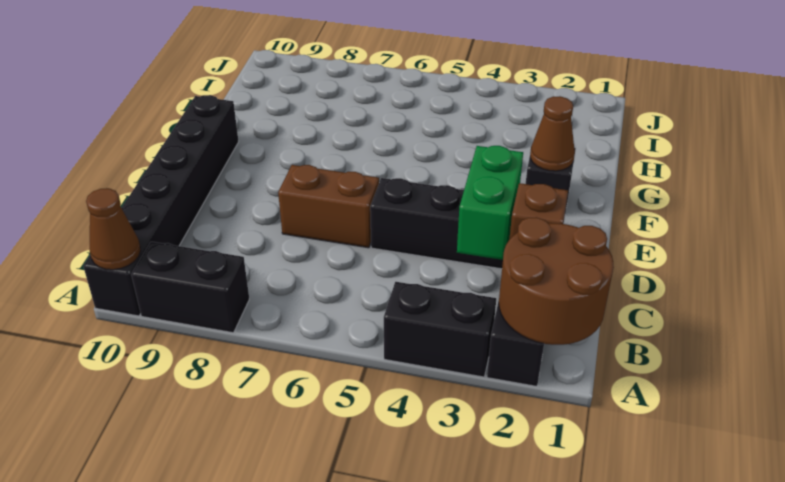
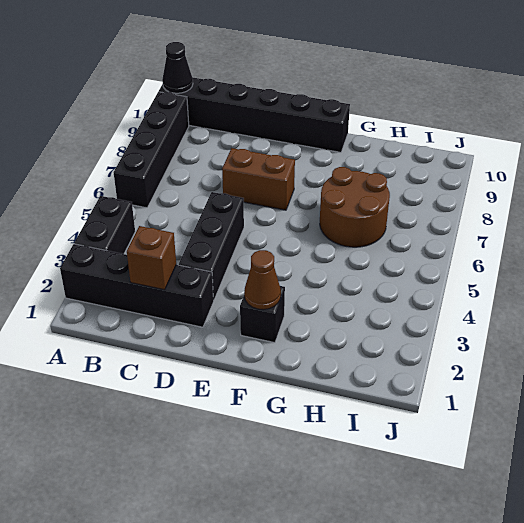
brown 2x2 round brick [499,217,614,345] -> brown 2x2 round brick moved to [320,167,390,247]
black 1x2 brick [131,242,249,333] -> black 1x4 brick [114,92,189,208]
brown 1x1 cone [86,188,141,270] -> black 1x1 cone [162,42,193,93]
green 1x2 brick [457,146,523,260] -> none
brown 1x2 brick [278,165,379,248] -> brown 1x2 brick turned to [222,148,295,210]

